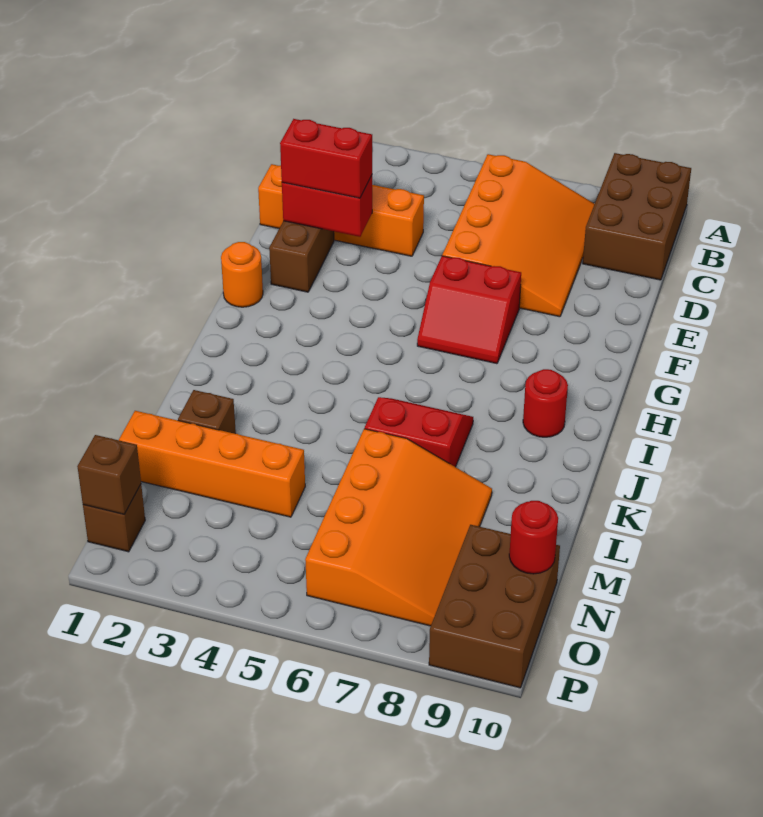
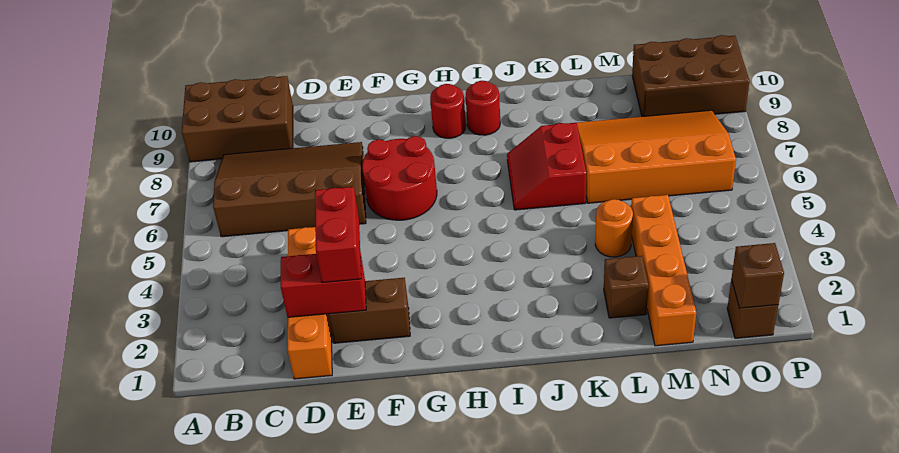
orange 3x4 slope [442,154,594,317] -> brown 3x4 slope [213,142,366,237]
red 1x2 brick [282,175,372,237] -> red 1x2 brick turned to [281,252,366,317]
red 2x2 slope [417,256,521,364] -> red 2x2 round brick [362,136,437,220]
orange 1x1 round brick [221,242,263,307] -> orange 1x1 round brick moved to [595,199,633,257]
red 1x1 round brick [509,501,558,574] -> red 1x1 round brick moved to [430,84,466,138]

